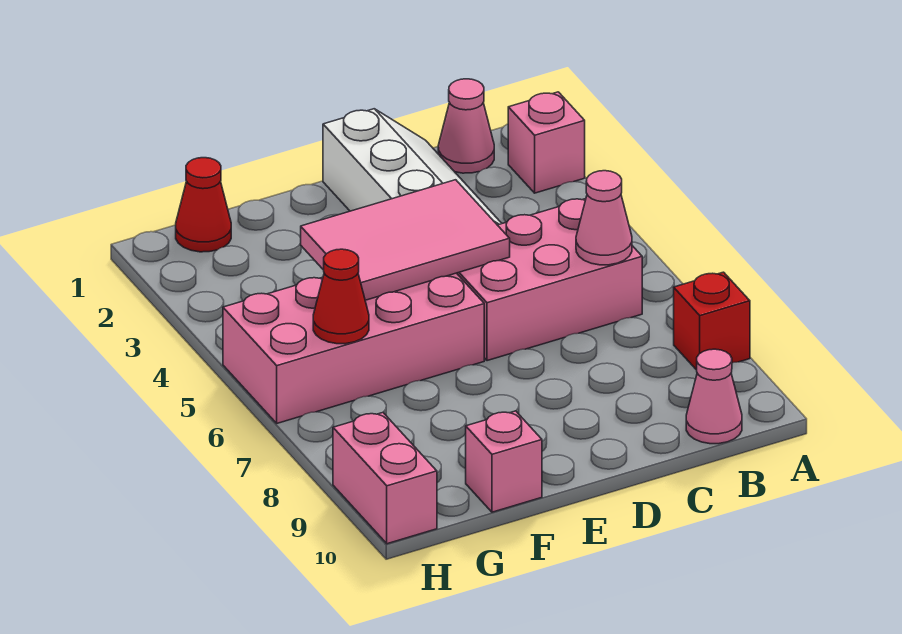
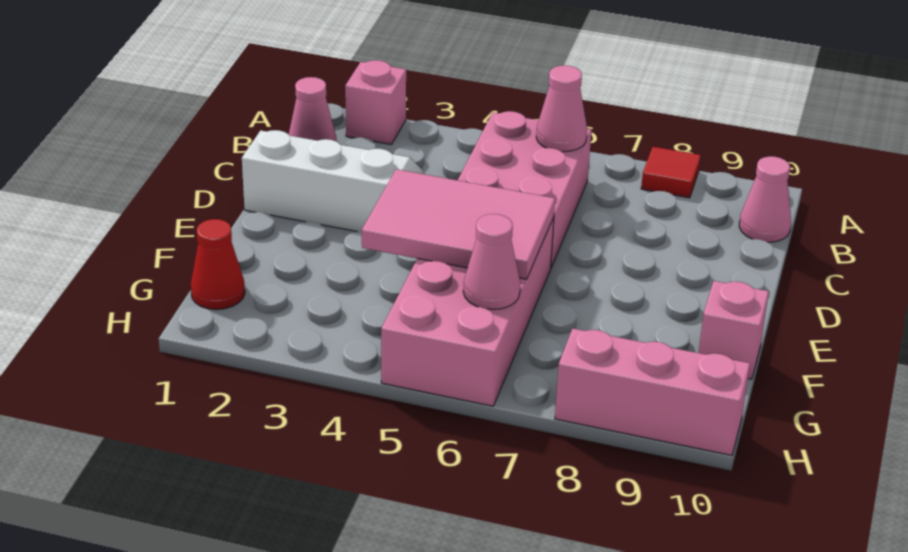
red 1x1 brick [674,272,750,370] -> red 1x1 tile [641,147,701,198]
pink 2x3 tile [301,180,510,300] -> pink 2x3 tile turned to [362,169,555,279]
red 1x1 cone [313,249,369,344] -> pink 1x1 cone [463,214,520,309]
pink 1x2 brick [333,413,437,544] -> pink 1x3 brick [555,329,750,456]

